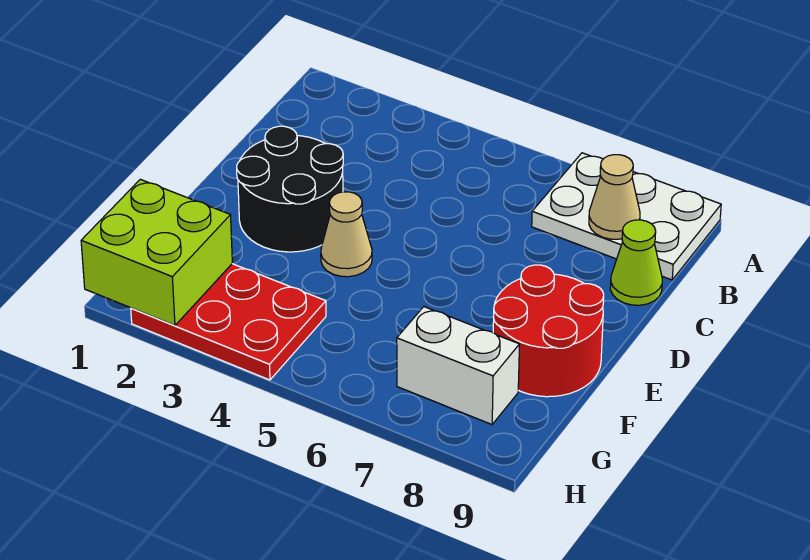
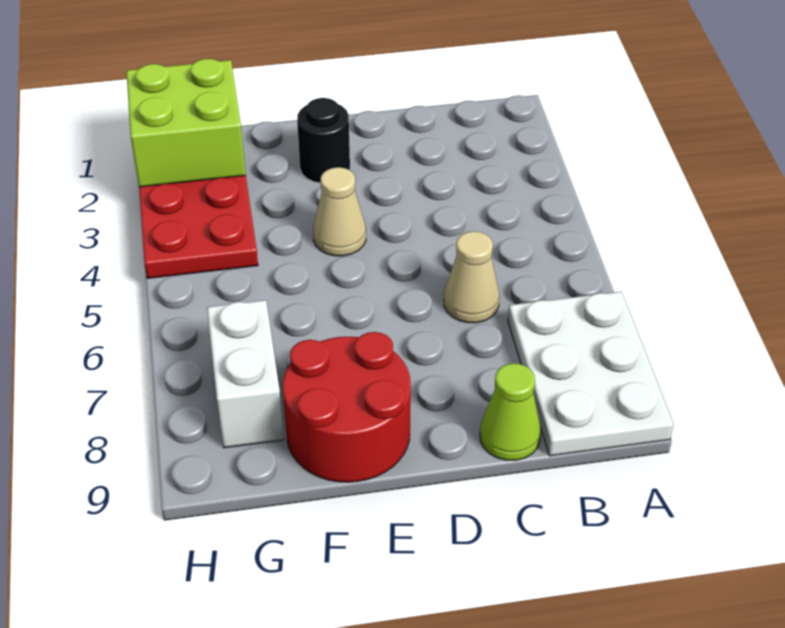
tan 1x1 cone [589,155,640,239] -> tan 1x1 cone moved to [444,231,499,323]
black 2x2 round brick [237,126,343,252] -> black 1x1 round brick [297,98,350,183]

